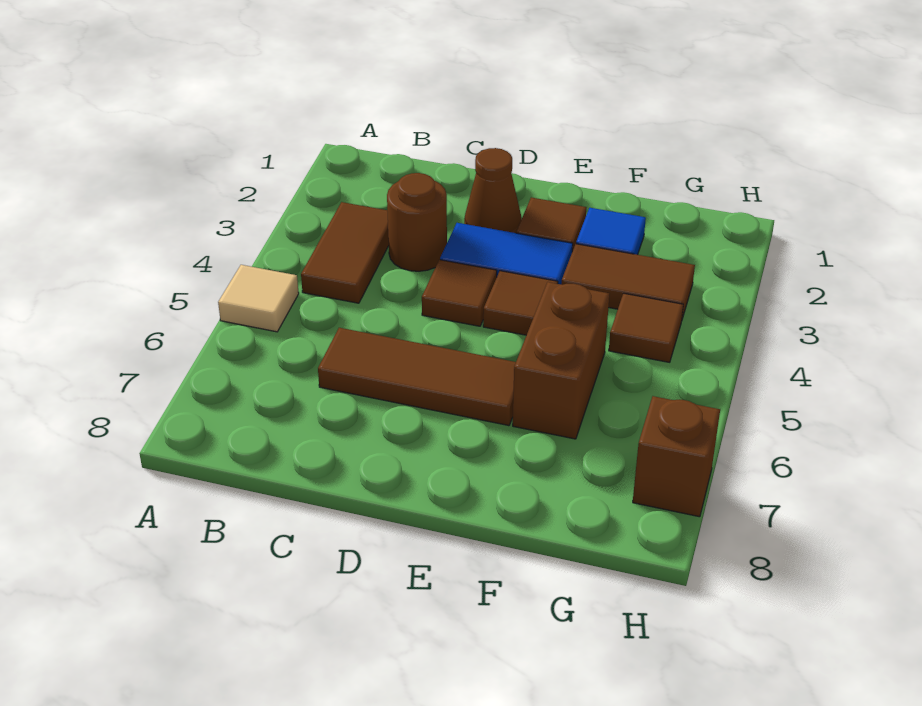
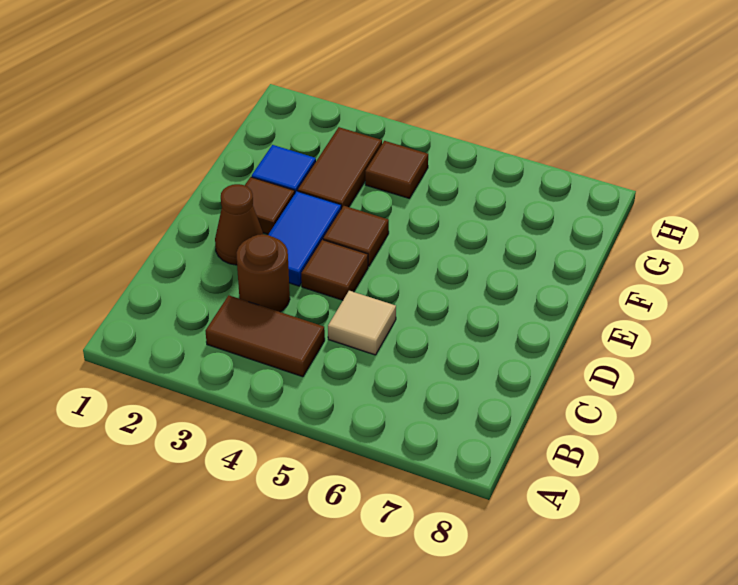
tan 1x1 tile [218,265,299,332] -> tan 1x1 tile moved to [328,291,396,355]
brown 1x3 tile [318,328,516,426] -> none
brown 1x2 brick [513,282,609,439] -> none
brown 1x1 brick [633,396,720,517] -> none

